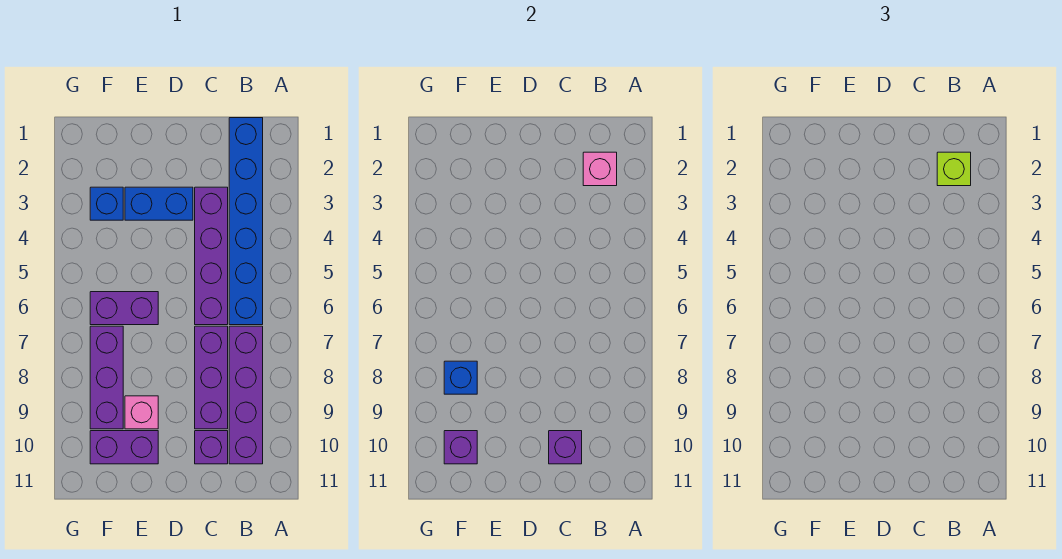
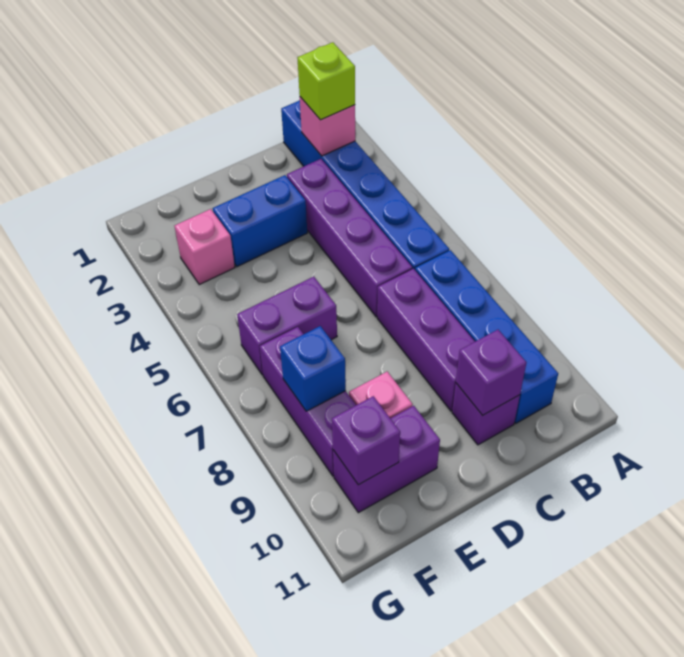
purple 1x4 brick [229,326,263,464] -> blue 1x4 brick [415,250,558,423]
blue 1x1 brick [90,187,123,220] -> pink 1x1 brick [175,209,235,285]

